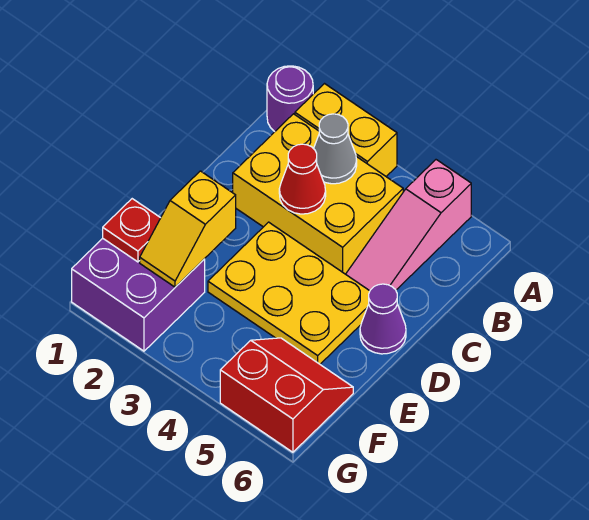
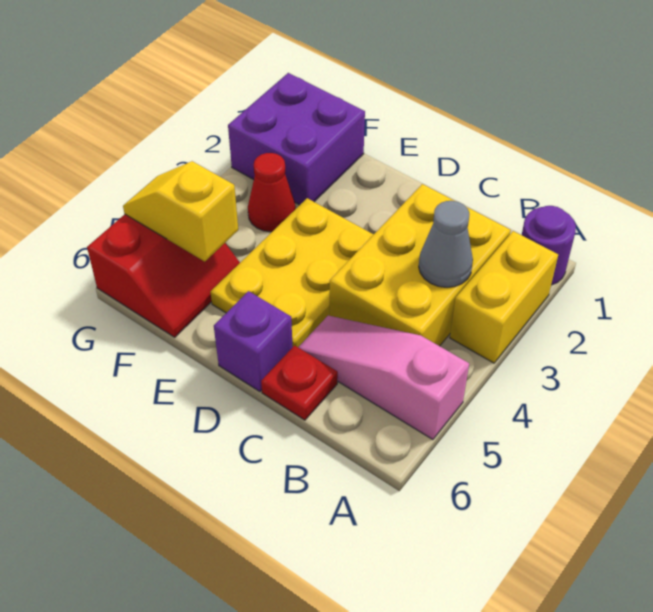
red 1x1 cone [279,144,326,214] -> red 1x1 cone moved to [248,153,296,232]
purple 1x1 cone [360,284,406,354] -> purple 1x1 brick [214,291,293,391]
yellow 1x2 slope [140,171,236,287] -> yellow 1x2 slope moved to [123,161,238,261]
red 1x1 plate [103,199,160,262] -> red 1x1 plate moved to [261,345,338,420]

